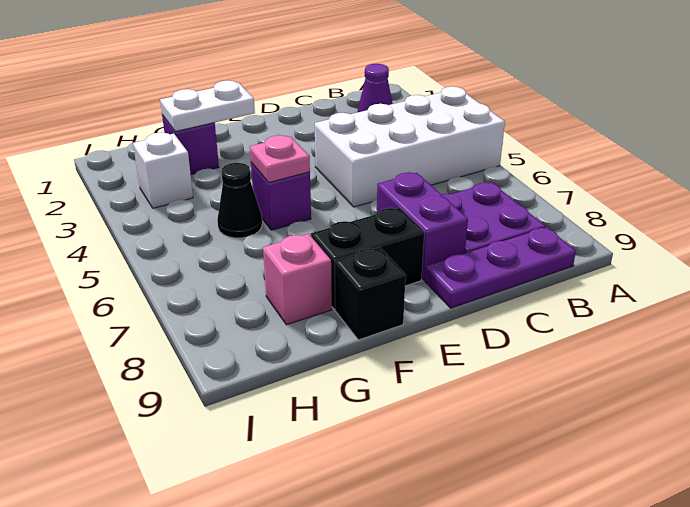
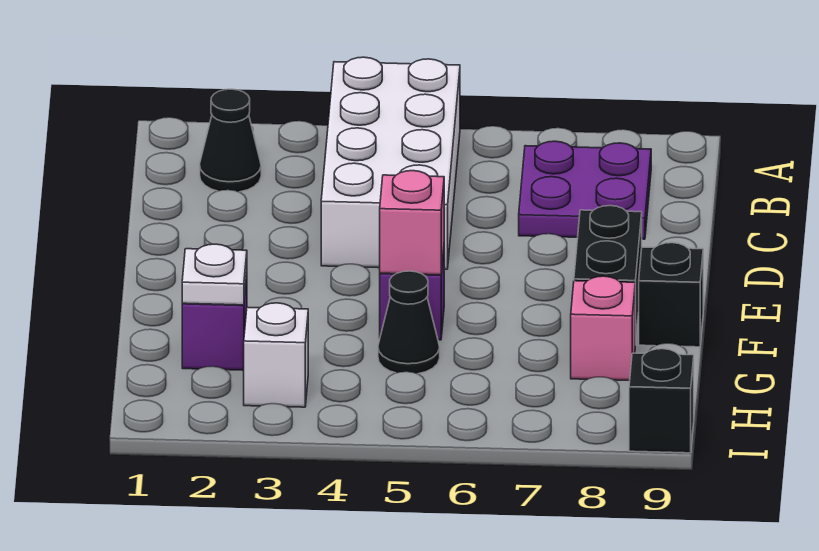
purple 1x1 cone [358,64,393,112] -> black 1x1 cone [200,89,261,192]
purple 1x3 plate [425,227,576,308] -> none
purple 1x2 brick [377,172,468,280] -> none
white 1x2 plate [160,80,255,131] -> white 1x1 plate [182,244,247,305]
pink 1x1 plate [250,135,310,183] -> pink 1x1 brick [380,171,444,275]
none -> black 1x1 brick [629,349,694,453]

